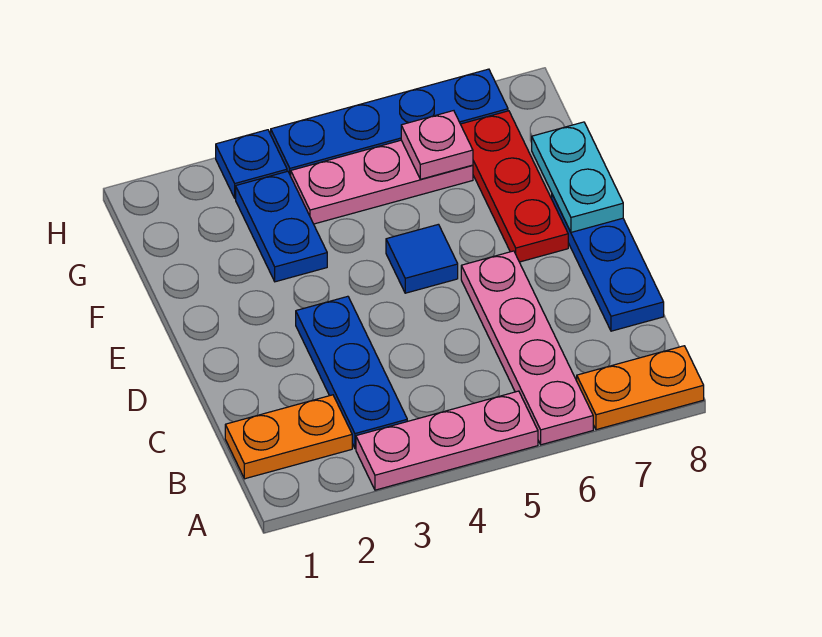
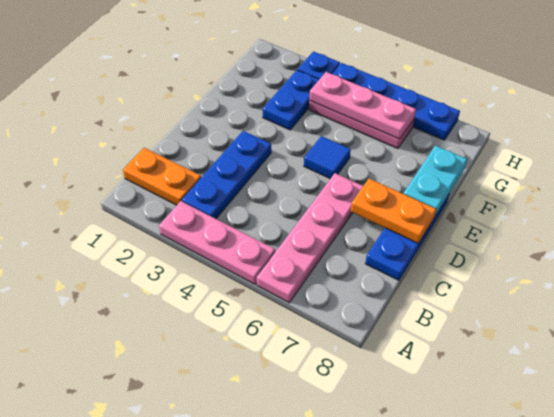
orange 1x2 plate [577,346,704,430] -> orange 1x2 plate moved to [351,179,436,243]
red 1x3 plate [461,111,568,262] -> none
pink 1x1 plate [401,111,473,179] -> pink 1x3 plate [309,72,416,139]

